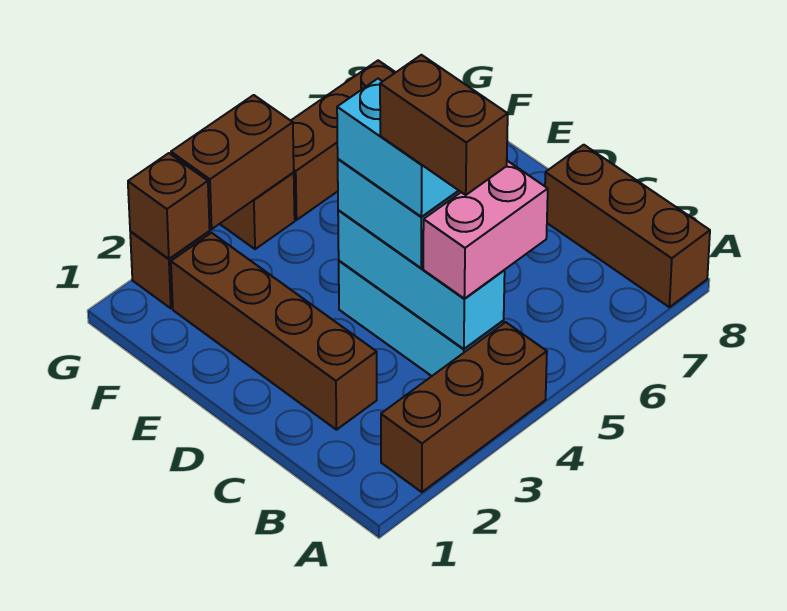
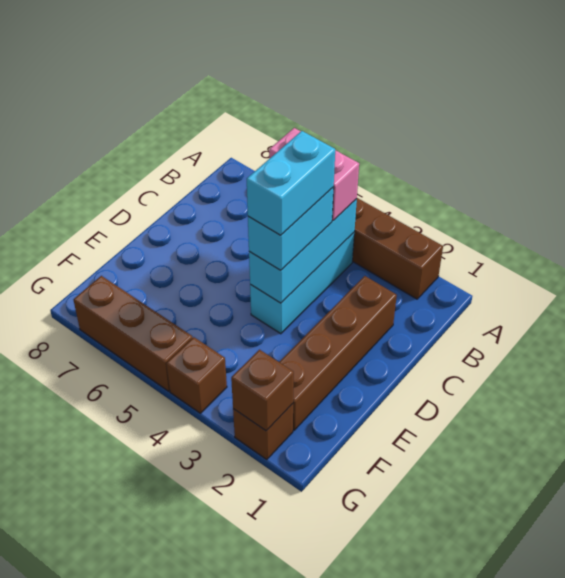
brown 1x3 brick [545,145,710,307] -> none
brown 1x2 brick [380,55,508,195] -> none
brown 1x2 brick [171,95,294,229] -> none

